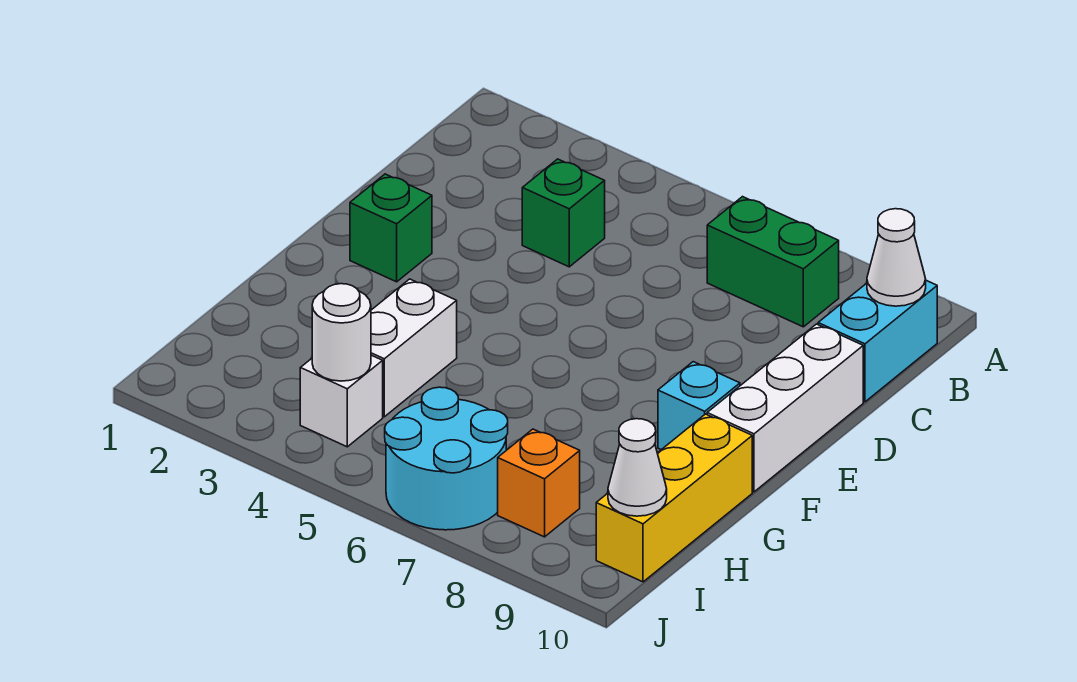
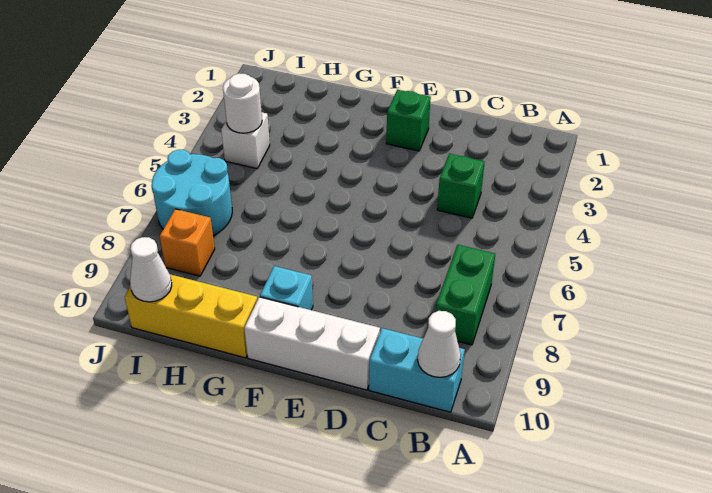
white 1x2 brick [371,279,457,417] -> none

